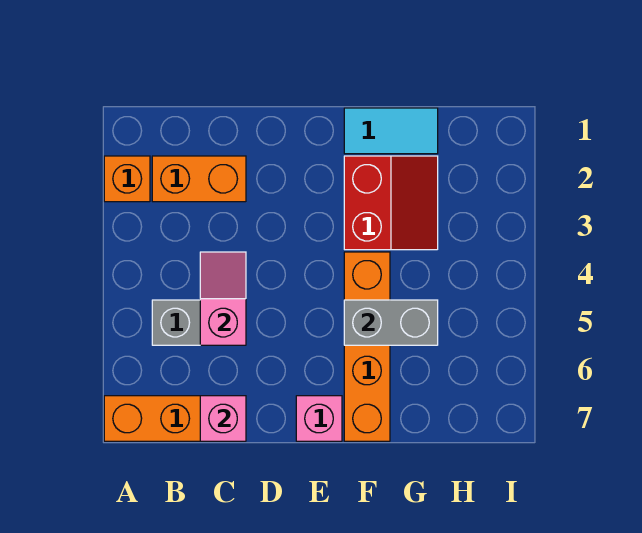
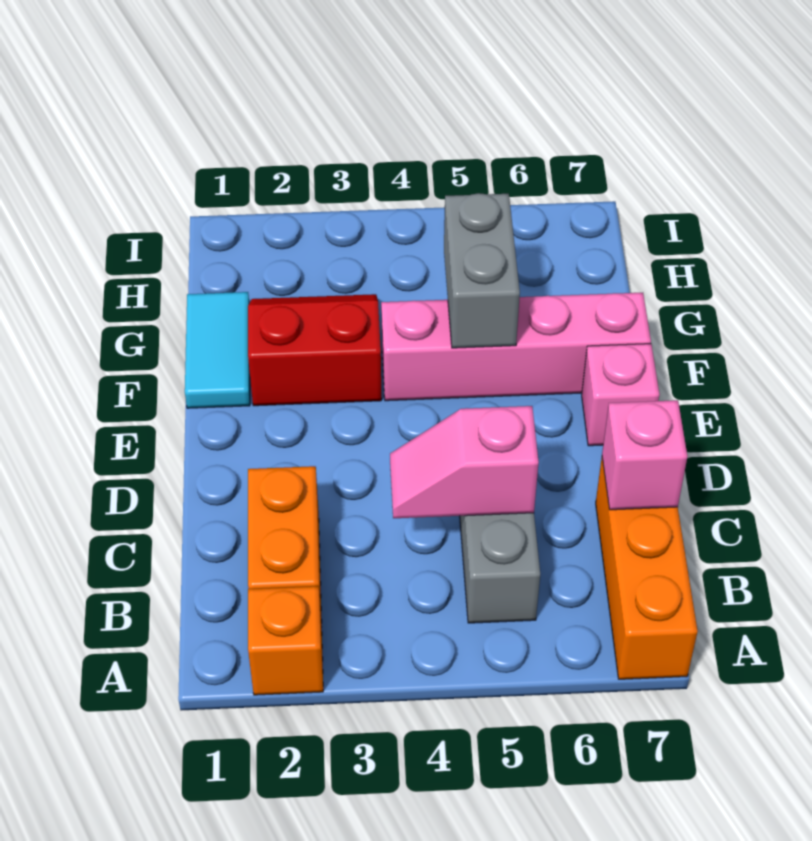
orange 1x4 brick [344,252,390,441] -> pink 1x4 brick [381,293,651,401]

